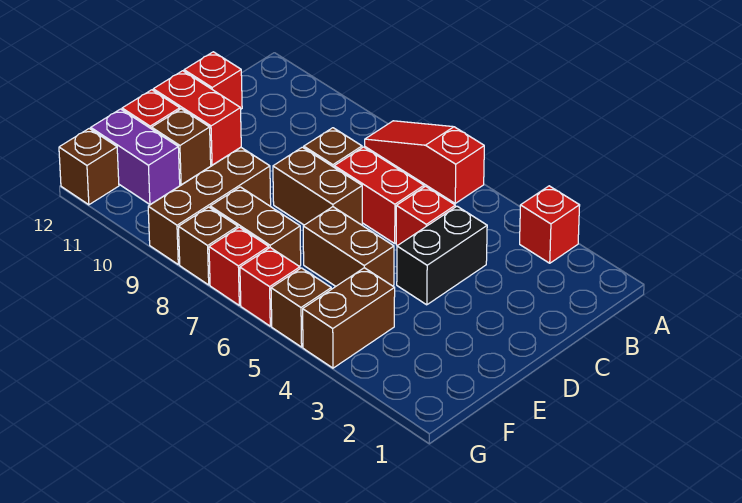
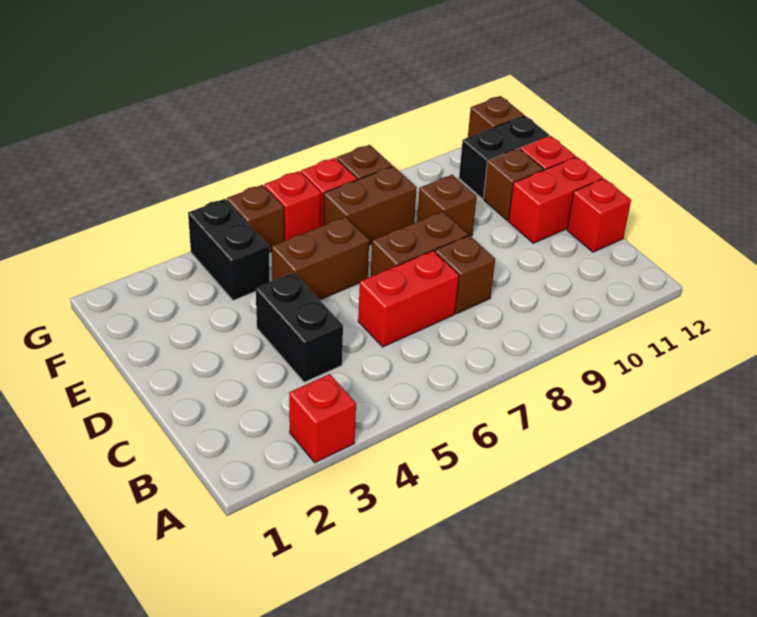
red 1x3 slope [365,121,484,203] -> none
red 1x1 brick [396,186,455,246] -> none
brown 1x3 brick [148,148,271,265] -> brown 1x1 brick [417,175,477,236]
brown 1x2 brick [303,268,395,368] -> black 1x2 brick [188,199,270,300]
purple 1x2 brick [91,109,180,205] -> black 1x2 brick [459,116,549,199]

